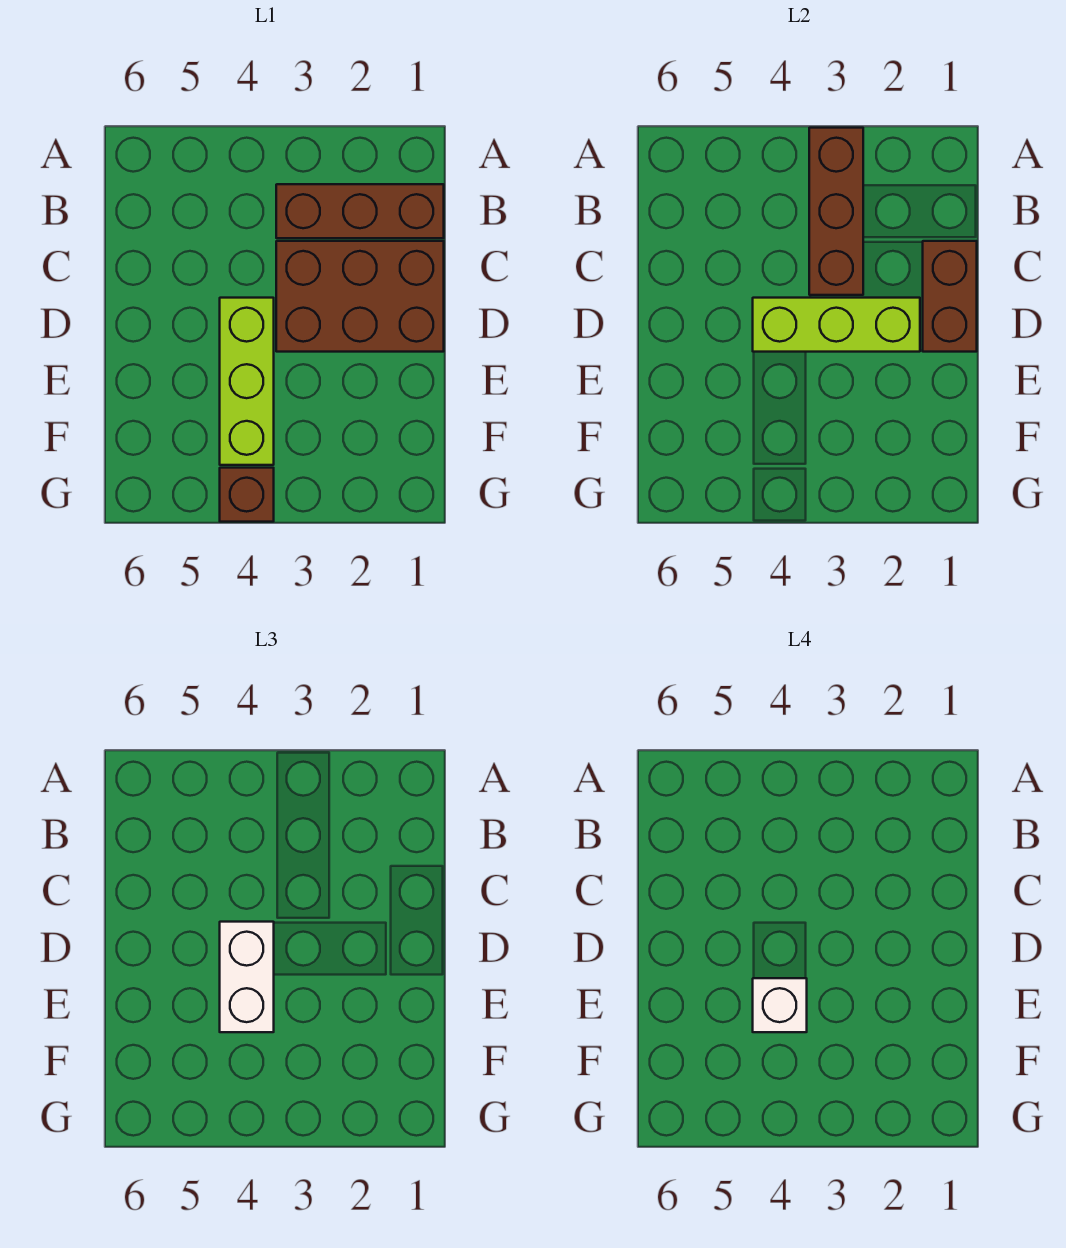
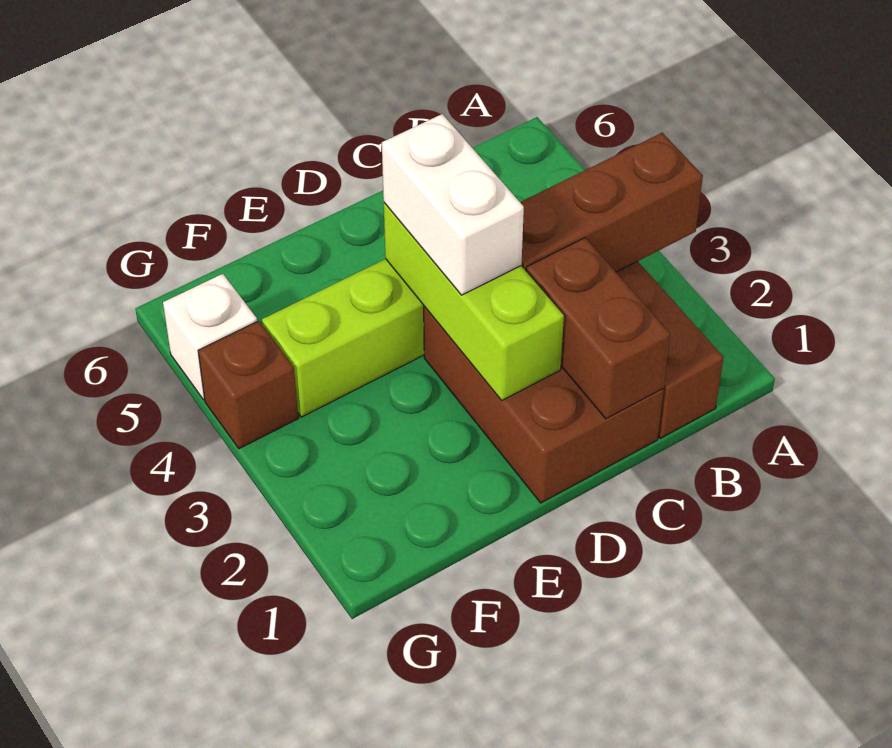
brown 1x2 brick [923,241,977,352] -> brown 1x2 brick turned to [526,238,670,419]
white 1x2 brick [220,922,274,1032] -> white 1x2 brick turned to [382,114,524,295]
white 1x1 brick [753,978,807,1032] -> white 1x1 brick moved to [163,274,257,400]

